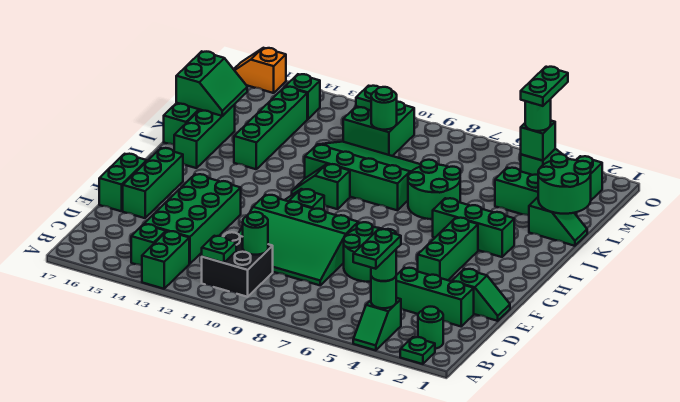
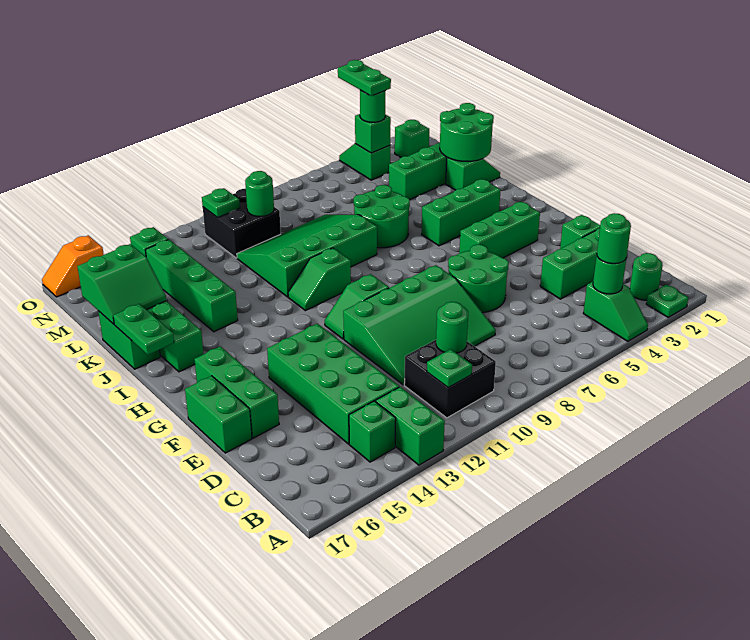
green 1x2 plate [353,229,401,269] -> green 1x2 plate moved to [113,304,174,355]
green 1x3 brick [418,218,478,280] -> green 1x3 brick turned to [459,202,540,258]
green 2x2 slope [176,51,247,116] -> green 2x2 slope turned to [77,244,166,324]
green 2x2 brick [343,102,414,156] -> black 2x2 brick [203,189,281,258]

